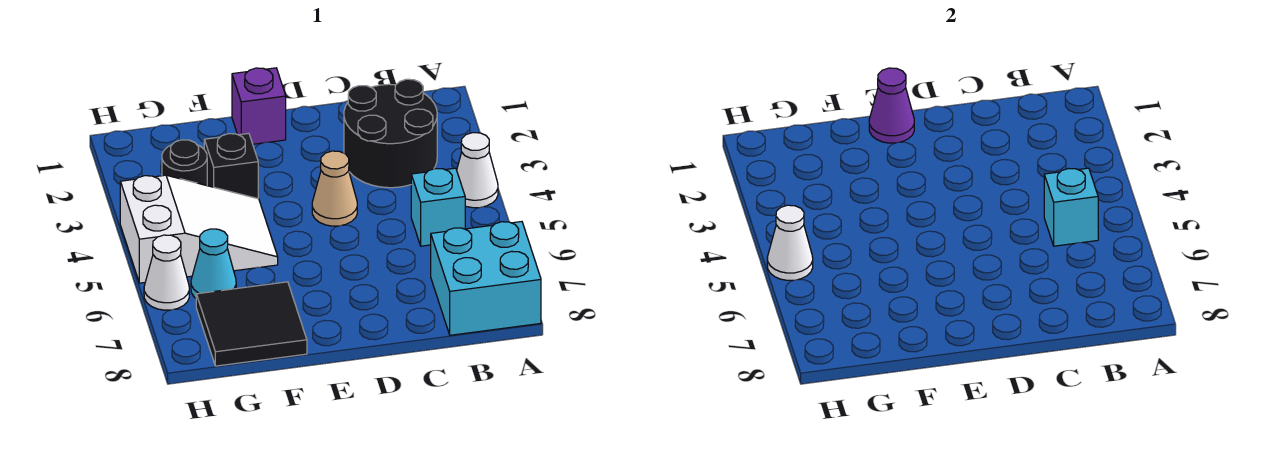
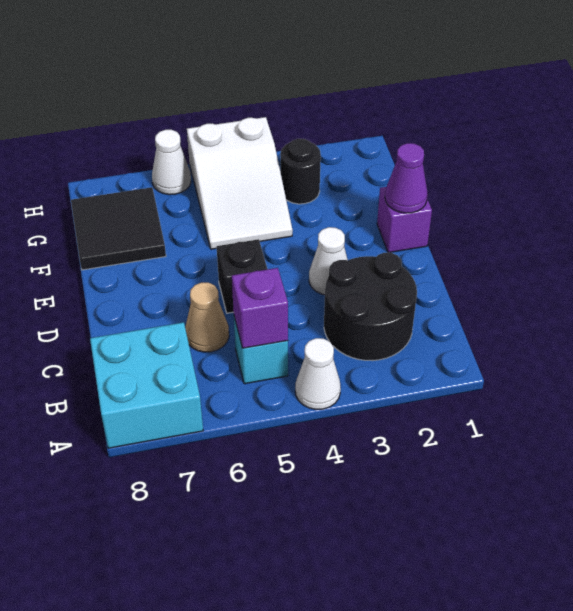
cyan 1x1 brick [1044,168,1098,246] -> purple 1x1 brick [232,268,288,348]
tan 1x1 cone [312,151,357,226] -> tan 1x1 cone moved to [185,283,229,352]
black 1x1 brick [204,133,258,199] -> black 1x1 brick moved to [216,239,267,313]
cyan 1x1 cone [191,229,236,298] -> none
white 1x1 cone [767,205,813,280] -> white 1x1 cone moved to [309,227,348,295]

